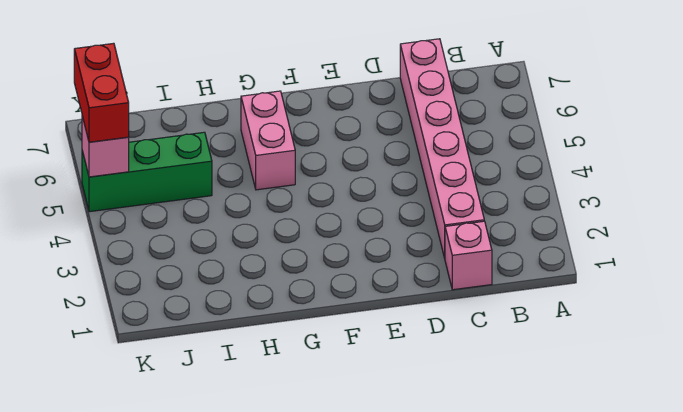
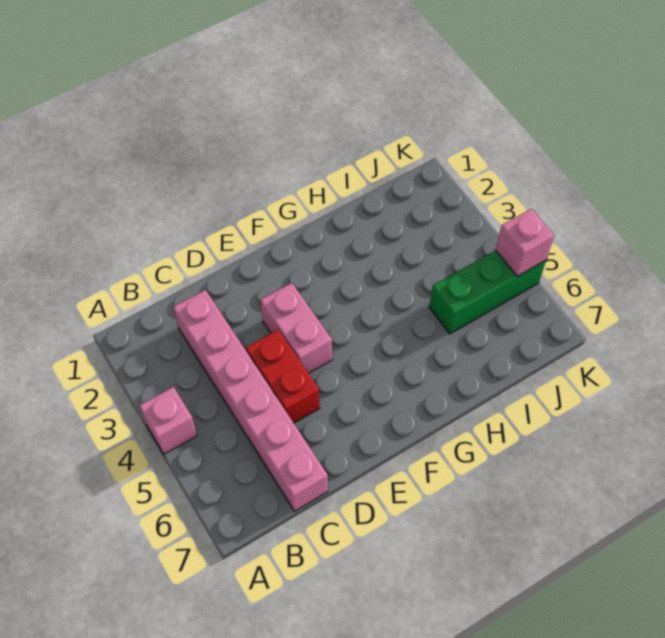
pink 1x1 brick [445,221,492,290] -> pink 1x1 brick moved to [139,387,197,454]
pink 1x2 brick [241,91,295,190] -> pink 1x2 brick moved to [260,283,332,373]
red 1x2 brick [74,43,129,142] -> red 1x2 brick moved to [246,330,320,423]

